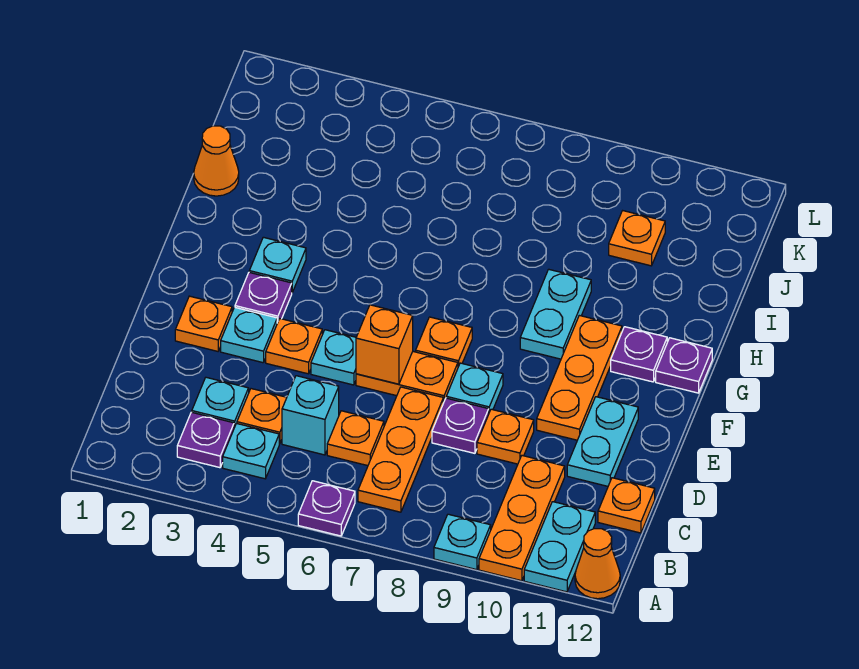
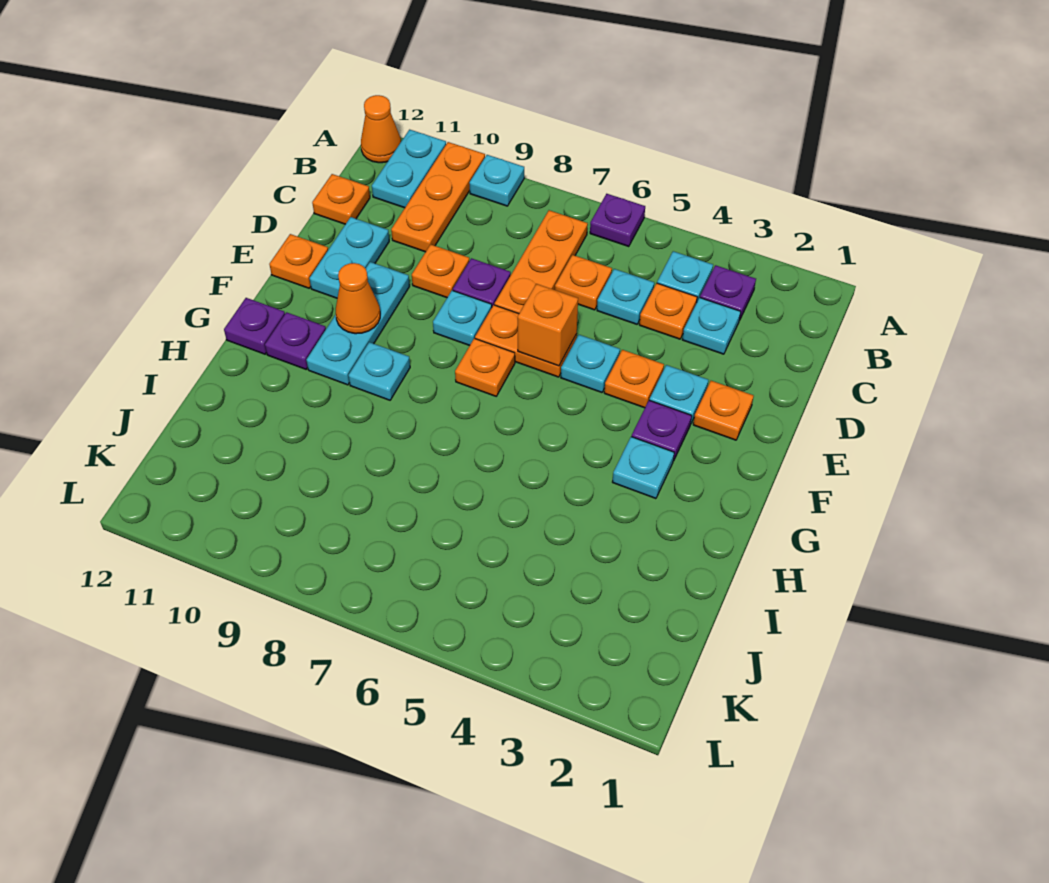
cyan 1x1 brick [282,376,339,455] -> cyan 1x1 plate [597,269,654,324]
orange 1x3 plate [537,315,622,440] -> cyan 1x3 plate [307,262,410,385]
cyan 1x2 plate [520,269,591,359] -> cyan 1x1 plate [348,342,410,400]
orange 1x1 cone [194,126,239,196] -> orange 1x1 cone moved to [336,263,380,334]
orange 1x1 plate [609,211,665,266] -> orange 1x1 plate moved to [269,234,328,288]

